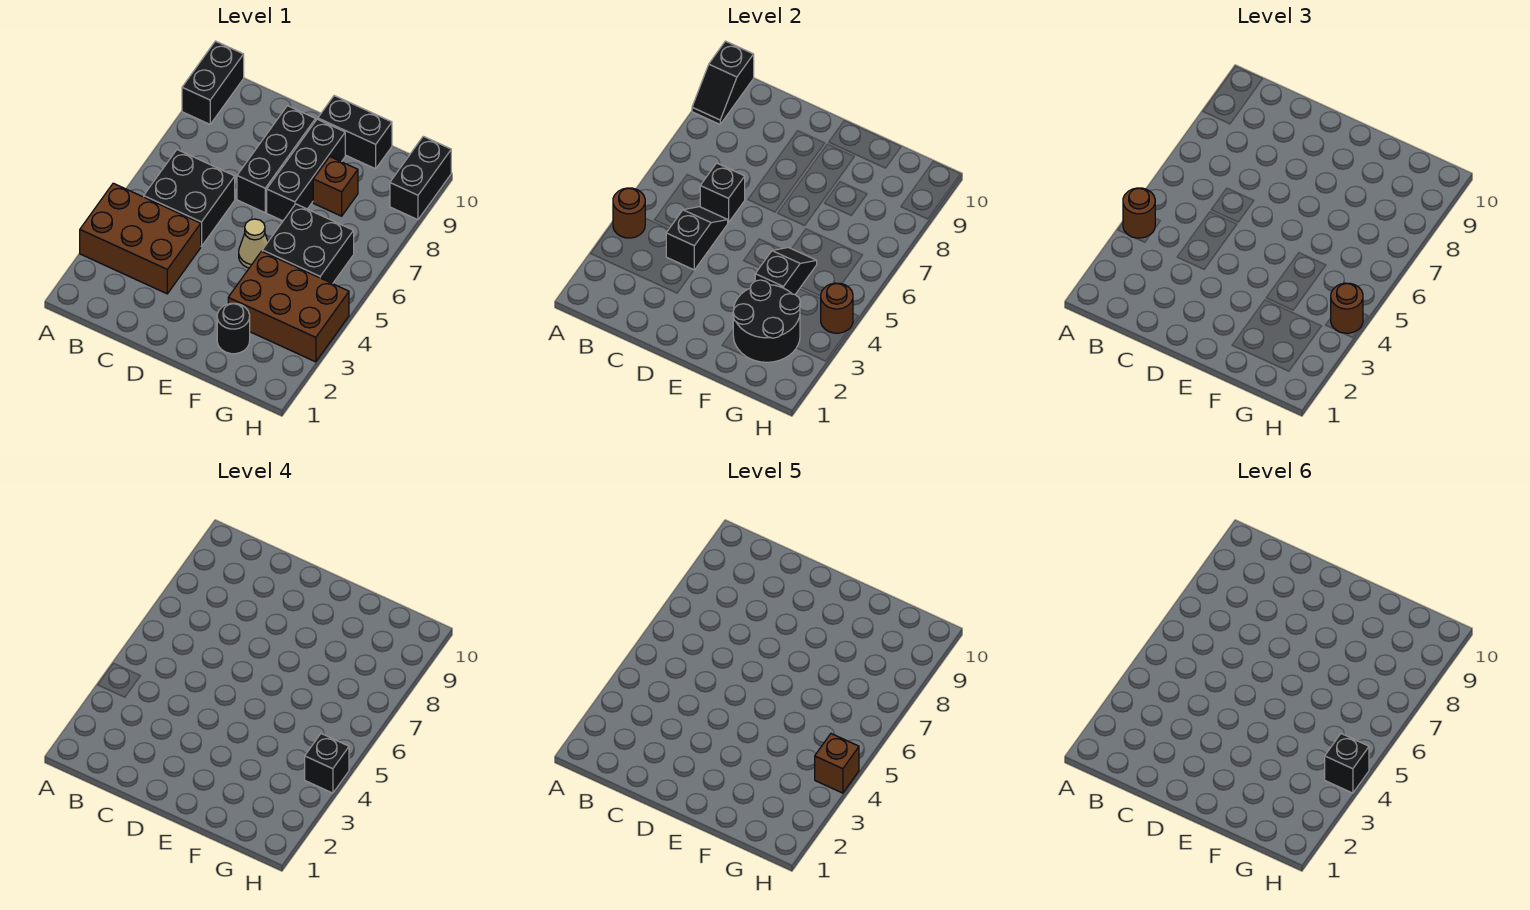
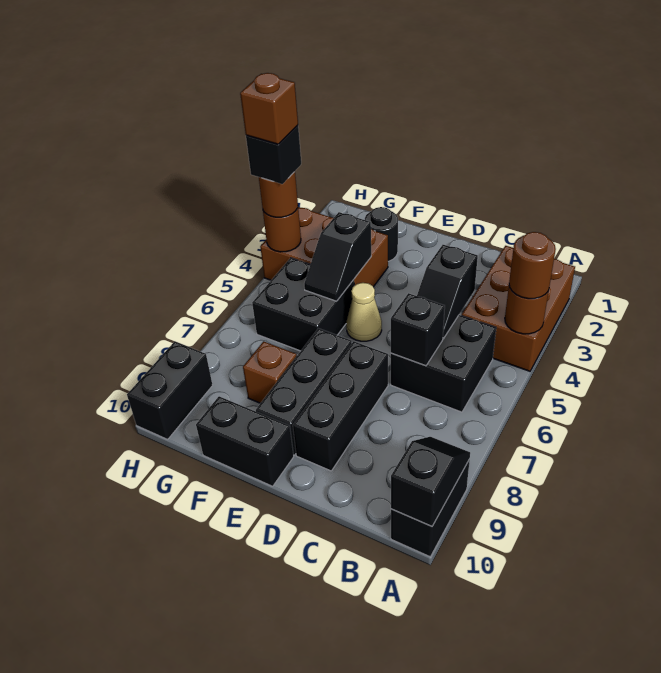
brown 2x3 brick [80,183,201,294] -> brown 2x3 brick turned to [462,246,575,371]
black 2x2 round brick [733,280,800,362] -> none
black 1x1 brick [1325,734,1369,793] -> none

